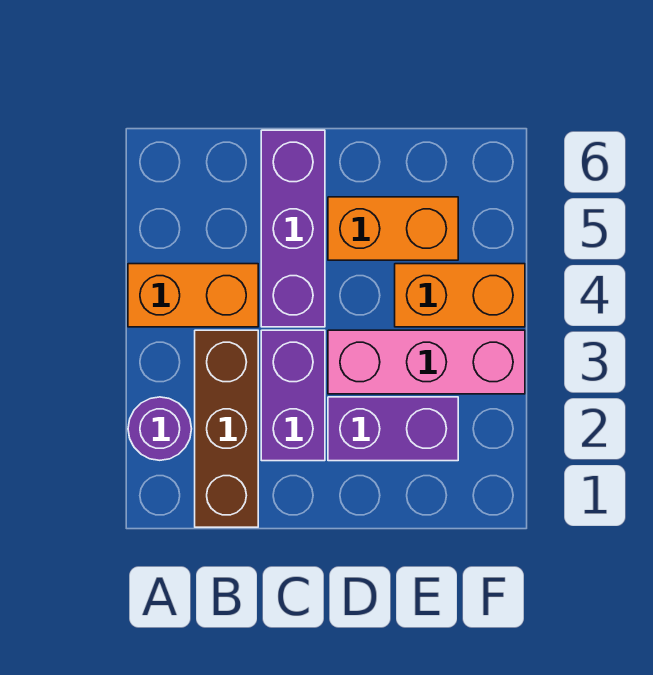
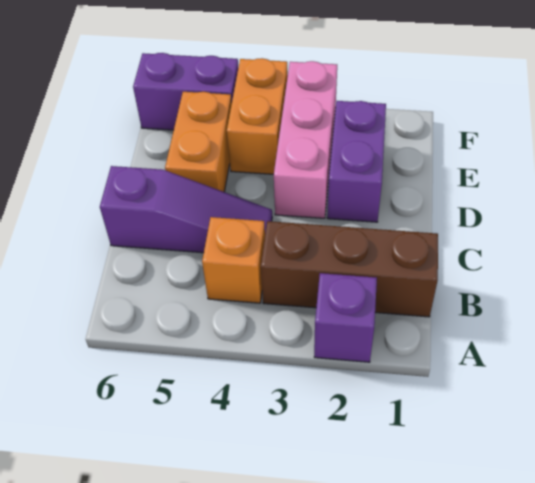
purple 1x1 round brick [128,397,192,460] -> purple 1x1 brick [314,273,377,362]
orange 1x2 brick [128,264,258,327] -> orange 1x1 brick [202,217,265,303]
purple 1x2 brick [261,330,325,461] -> purple 1x2 brick moved to [133,53,238,130]
purple 1x3 brick [261,130,325,327] -> purple 1x3 slope [100,166,272,253]

